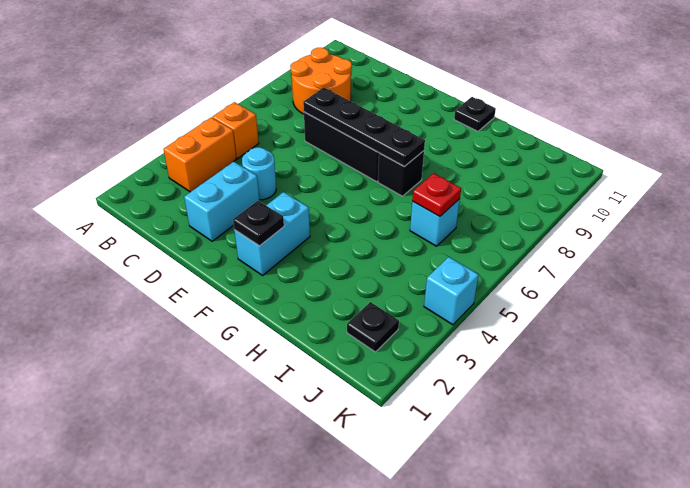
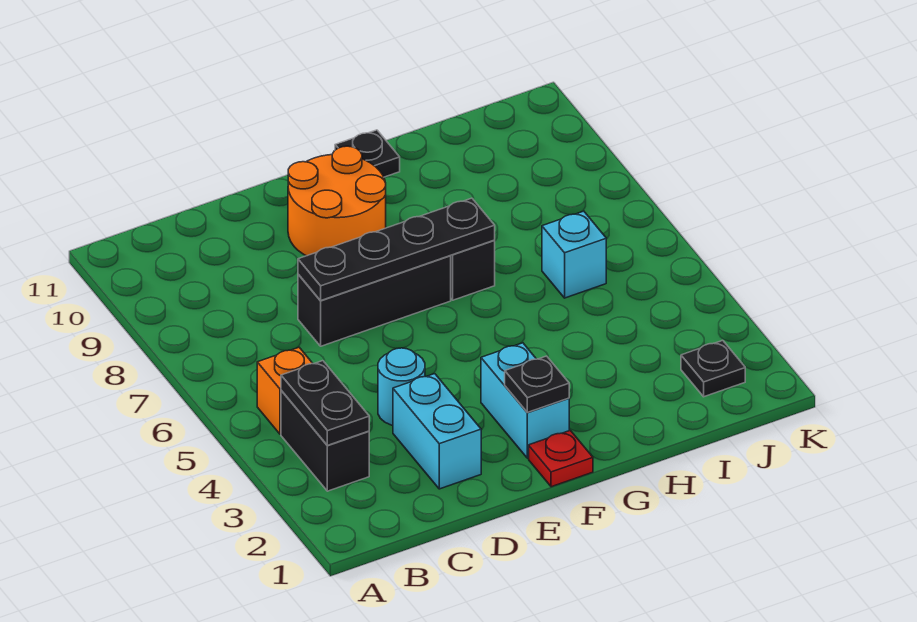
orange 1x2 brick [164,117,236,192] -> black 1x2 brick [281,390,369,491]
none -> black 1x2 plate [281,361,369,445]
orange 2x2 round brick [290,48,352,114] -> orange 2x2 round brick moved to [288,146,386,256]
red 1x1 plate [412,173,461,217] -> red 1x1 plate moved to [529,430,593,487]
cyan 1x1 brick [424,257,479,325] -> none

